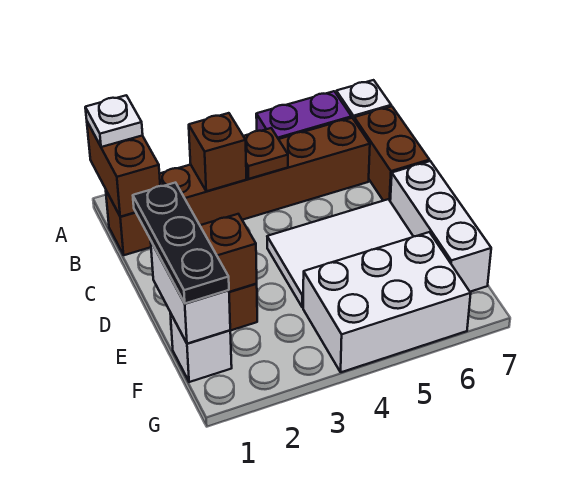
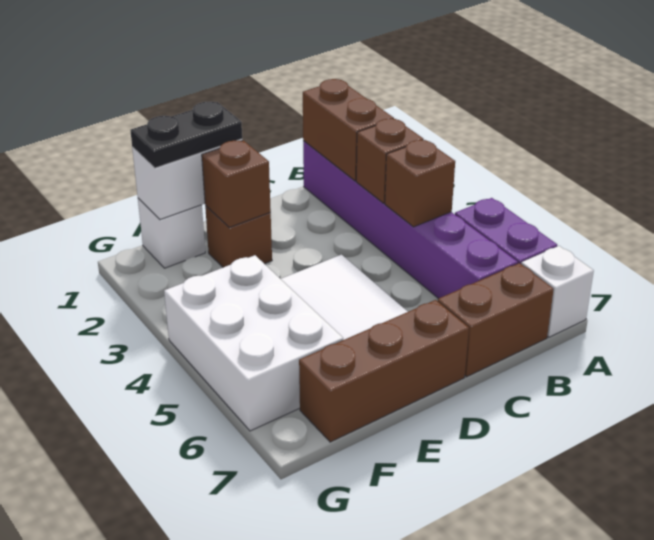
brown 1x2 brick [87,122,160,217] -> brown 1x2 brick turned to [303,79,394,181]
white 1x1 plate [85,95,143,147] -> none
brown 1x6 brick [106,118,370,255] -> purple 1x6 brick [303,141,518,299]
brown 1x1 plate [244,128,288,179] -> brown 1x1 brick [385,140,455,227]
black 1x3 plate [133,183,229,304] -> black 1x2 plate [130,102,242,168]
white 1x3 brick [390,161,491,292] -> brown 1x3 brick [299,300,469,442]

